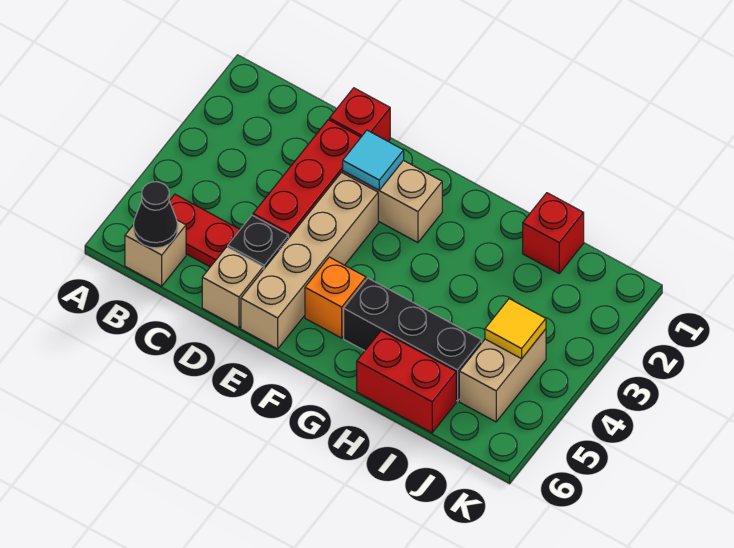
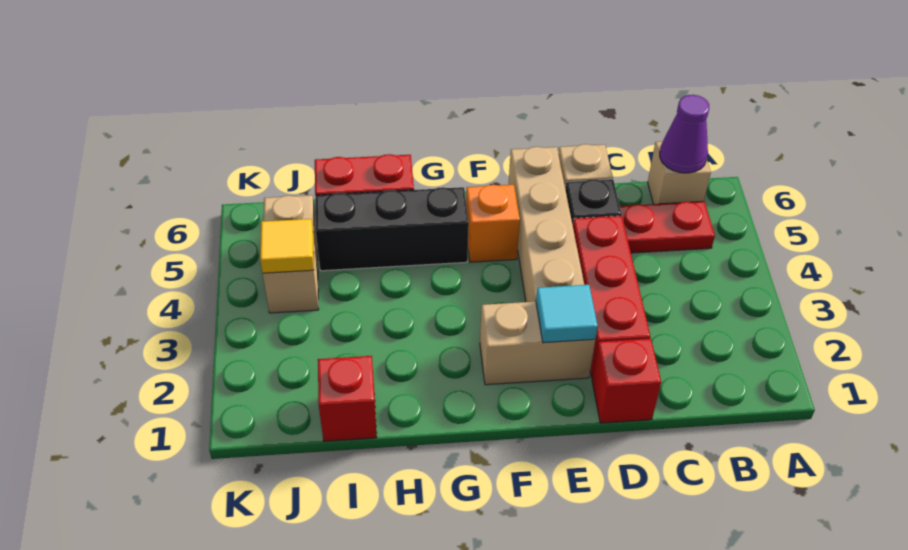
black 1x1 cone [134,182,178,248] -> purple 1x1 cone [660,95,709,173]

